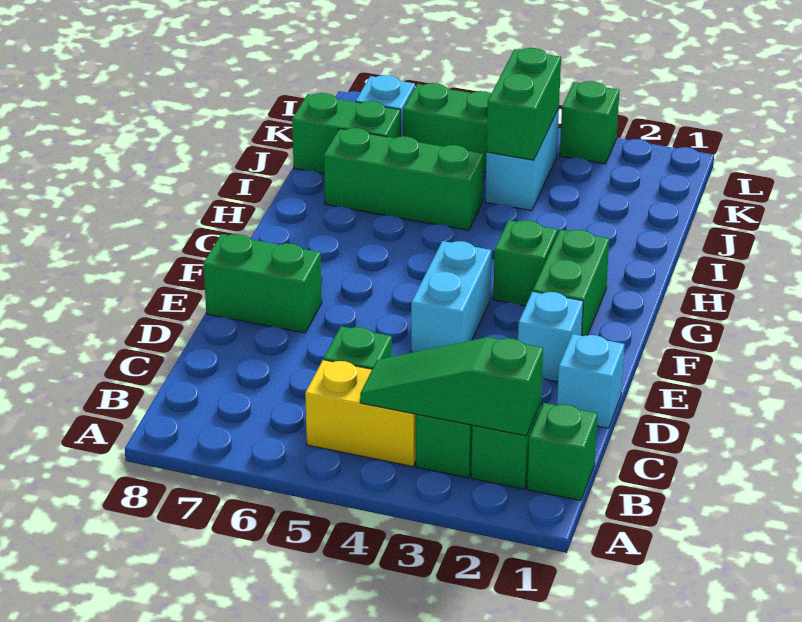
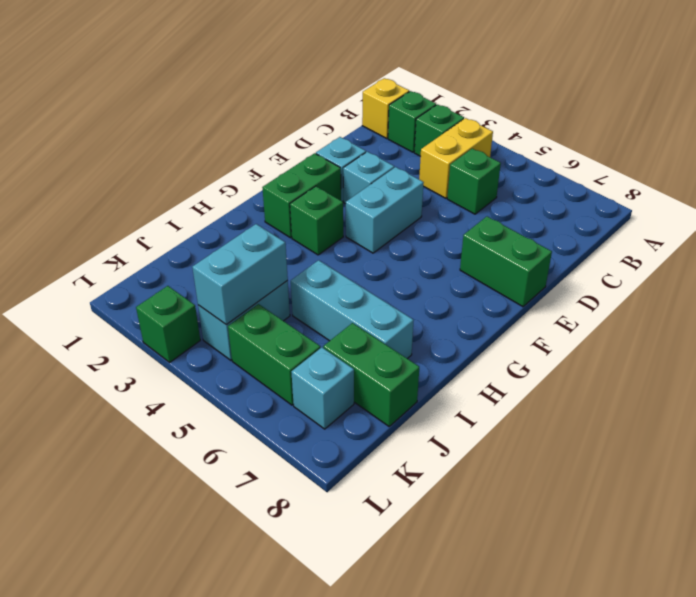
green 1x1 brick [527,403,597,501] -> yellow 1x1 brick [362,78,409,138]
green 1x3 slope [360,337,543,436] -> none
yellow 1x2 brick [305,360,416,466] -> yellow 1x2 brick turned to [419,118,493,198]
cyan 1x1 brick [557,334,624,428] -> cyan 1x1 brick moved to [343,152,394,204]
green 1x3 brick [324,128,483,230] -> cyan 1x3 brick [291,260,414,359]
green 1x2 brick [487,48,561,160] -> cyan 1x2 brick [192,224,288,325]

